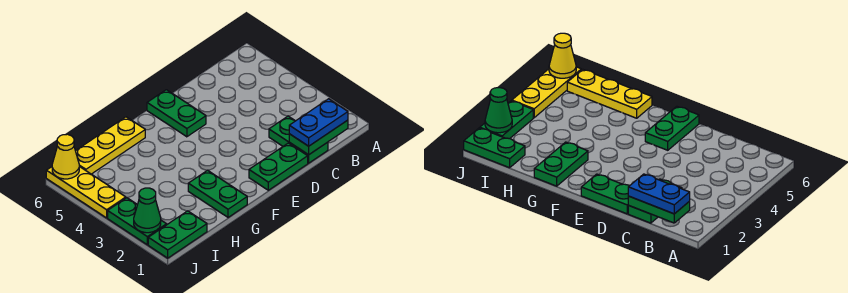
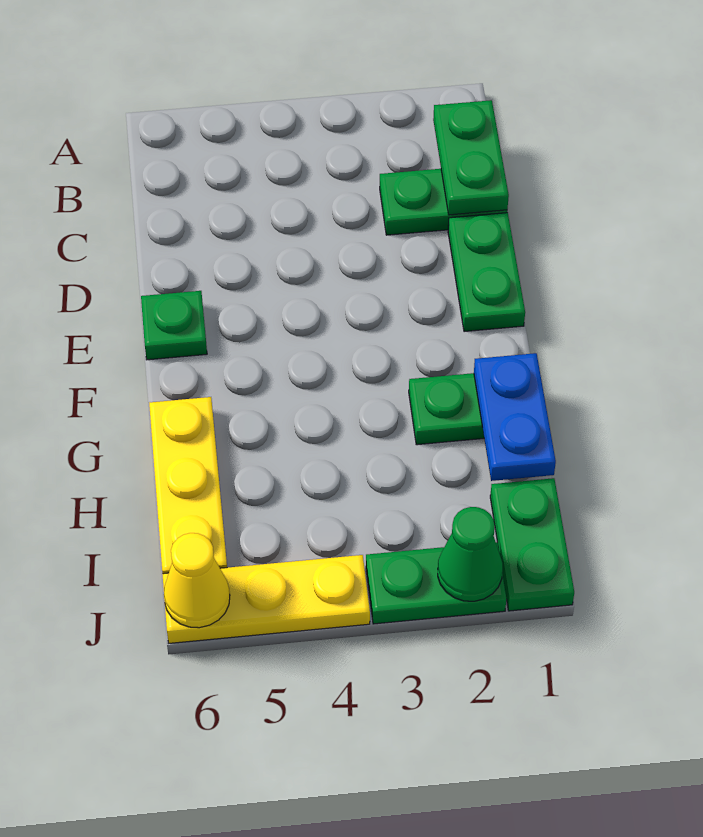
blue 1x2 plate [289,99,348,146] -> blue 1x2 plate moved to [474,353,556,481]
green 1x2 plate [147,90,206,137] -> green 1x1 plate [141,291,207,360]

